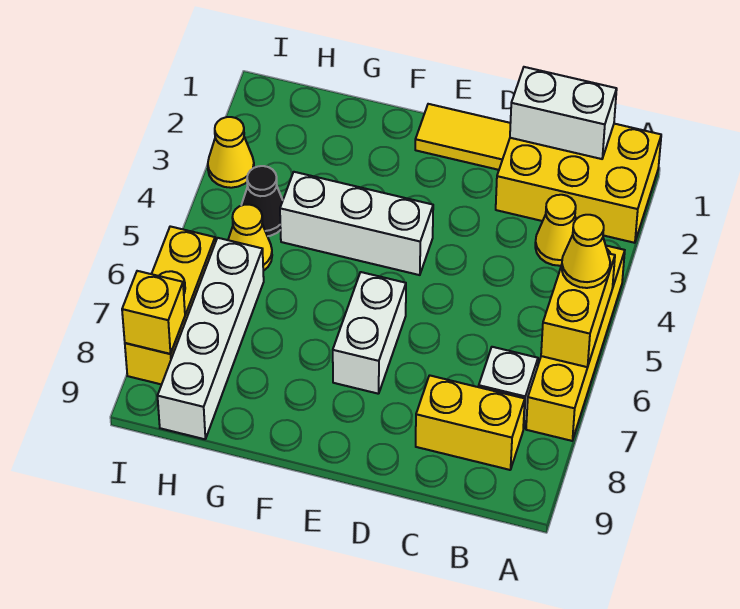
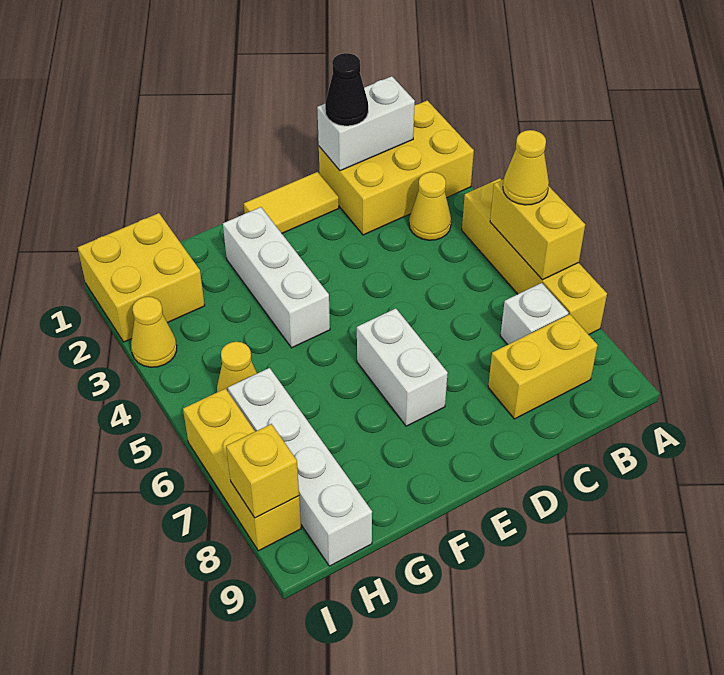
white 1x3 brick [280,172,433,275] -> white 1x3 brick turned to [223,207,330,348]
none -> yellow 2x2 brick [78,213,205,342]
black 1x1 cone [241,166,283,236] -> black 1x1 cone moved to [325,53,368,126]

